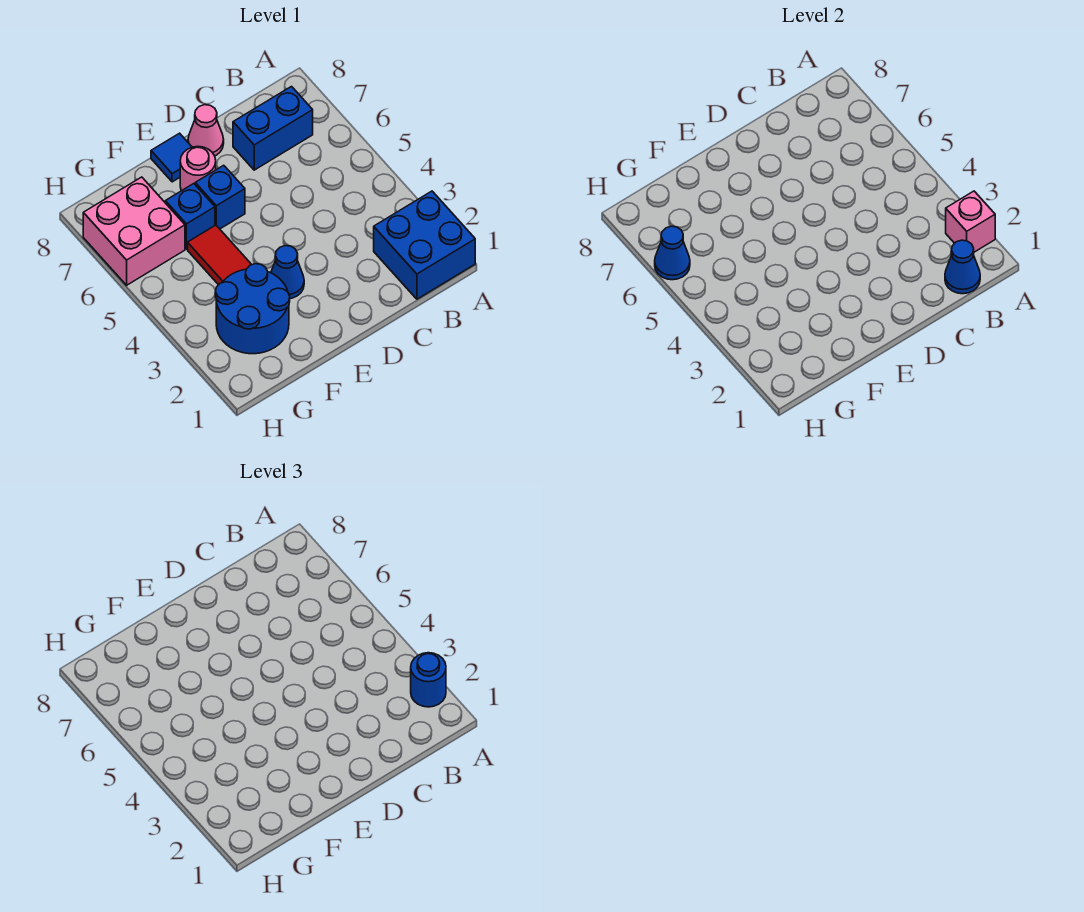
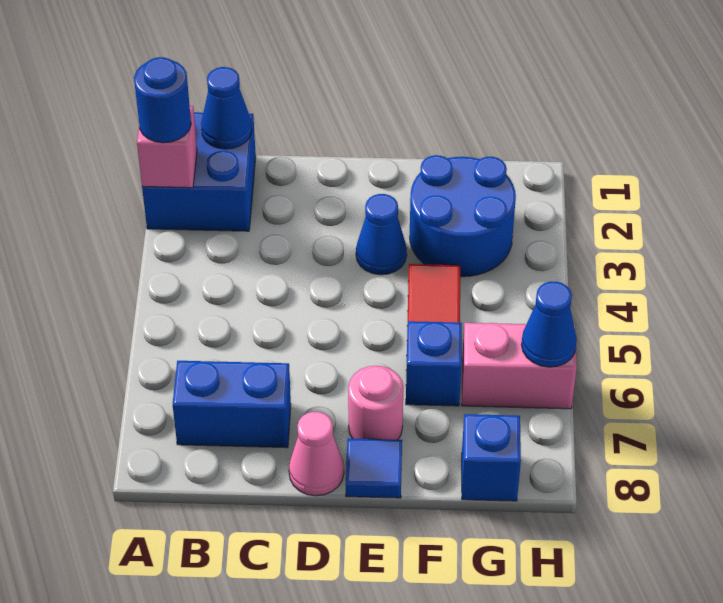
blue 1x1 brick [195,165,245,229] -> blue 1x1 brick moved to [462,414,521,501]
pink 2x2 brick [83,177,185,285] -> pink 1x2 brick [462,323,577,409]

